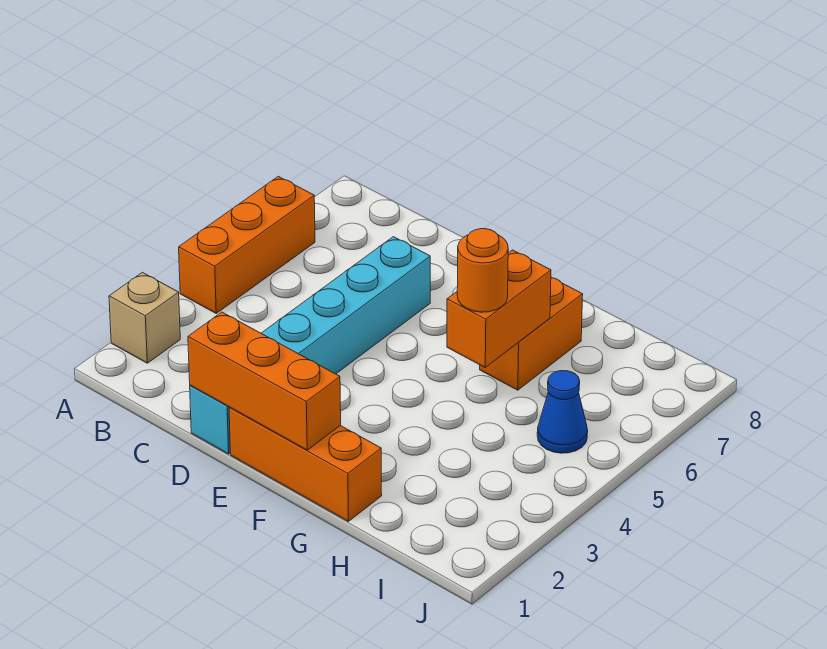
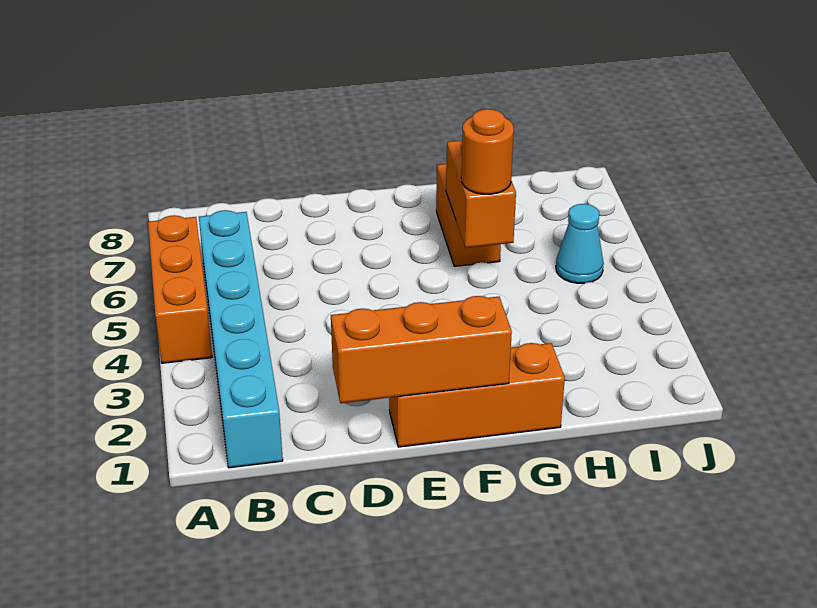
tan 1x1 brick [109,272,180,363] -> none
cyan 1x6 brick [190,237,430,454] -> cyan 1x6 brick moved to [199,210,283,468]
blue 1x1 cone [537,371,588,453] -> cyan 1x1 cone [556,204,604,283]

